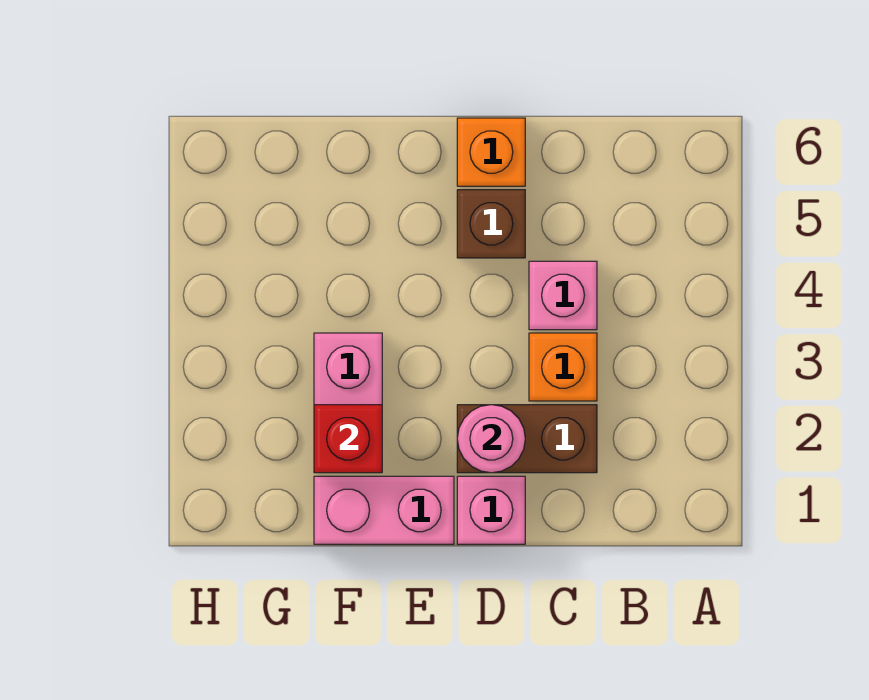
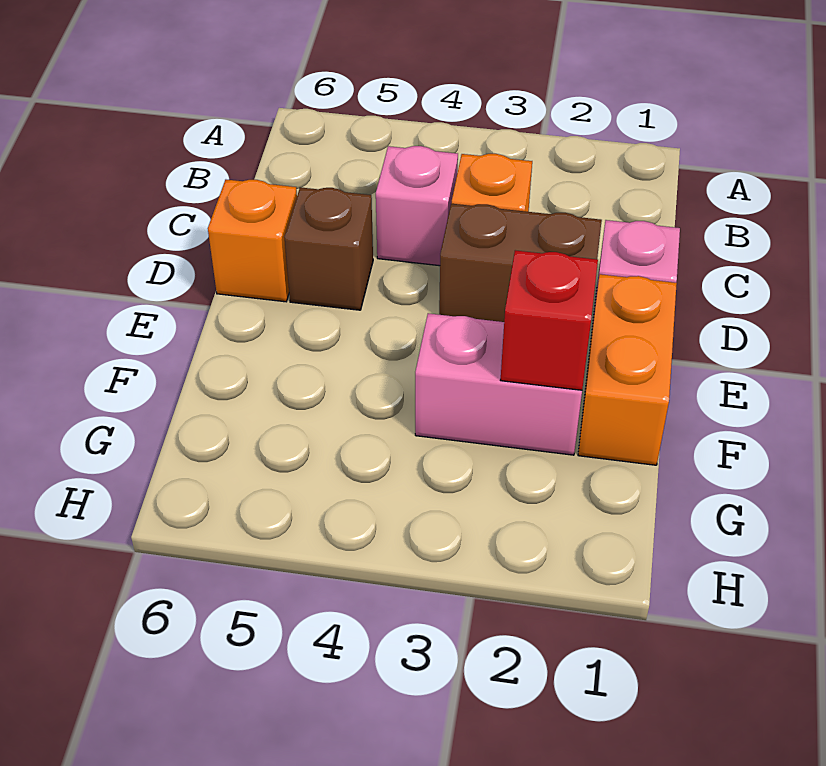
brown 1x2 brick [457,405,597,473] -> brown 1x2 brick turned to [439,204,602,322]
pink 1x1 round brick [457,405,525,473] -> none
pink 1x2 brick [314,476,454,544] -> orange 1x2 brick [578,274,677,465]

